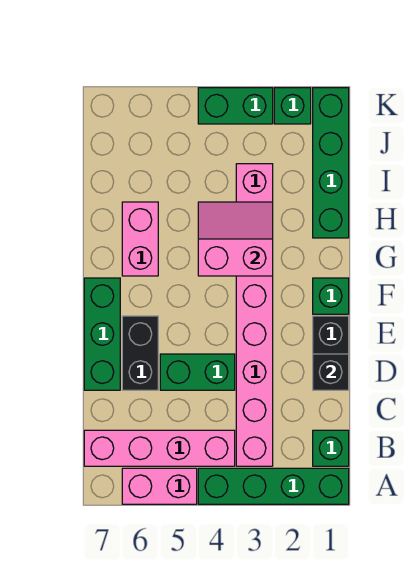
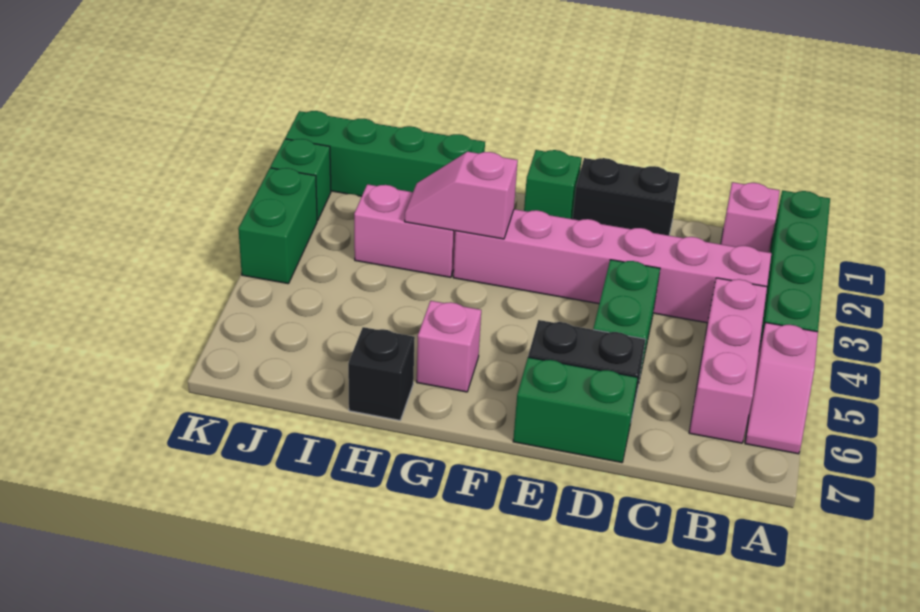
pink 1x2 brick [122,468,197,504] -> pink 1x2 slope [745,323,818,454]
green 1x1 brick [313,430,349,466] -> pink 1x1 brick [721,182,780,252]
pink 1x4 brick [84,430,235,466] -> pink 1x3 brick [689,278,767,443]
black 1x1 brick [313,354,349,390] -> black 1x1 brick moved to [348,327,415,420]
green 1x3 brick [84,278,120,390] -> green 1x2 brick [513,357,638,463]
pink 2x2 slope [198,202,273,276] -> pink 1x2 slope [405,152,518,239]
pink 1x2 brick [122,202,158,276] -> pink 1x1 brick [417,301,481,392]

